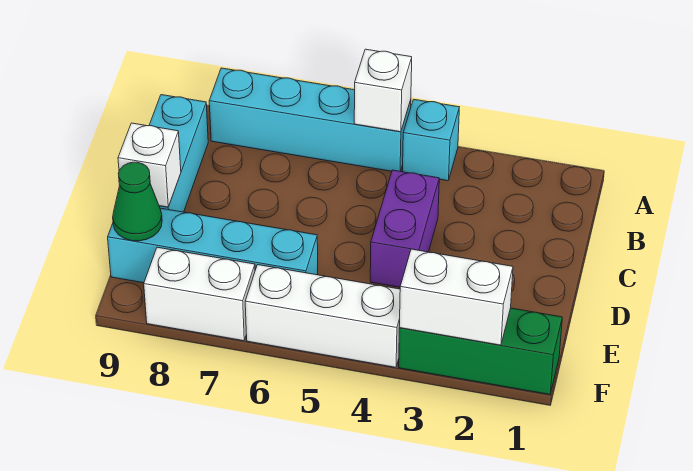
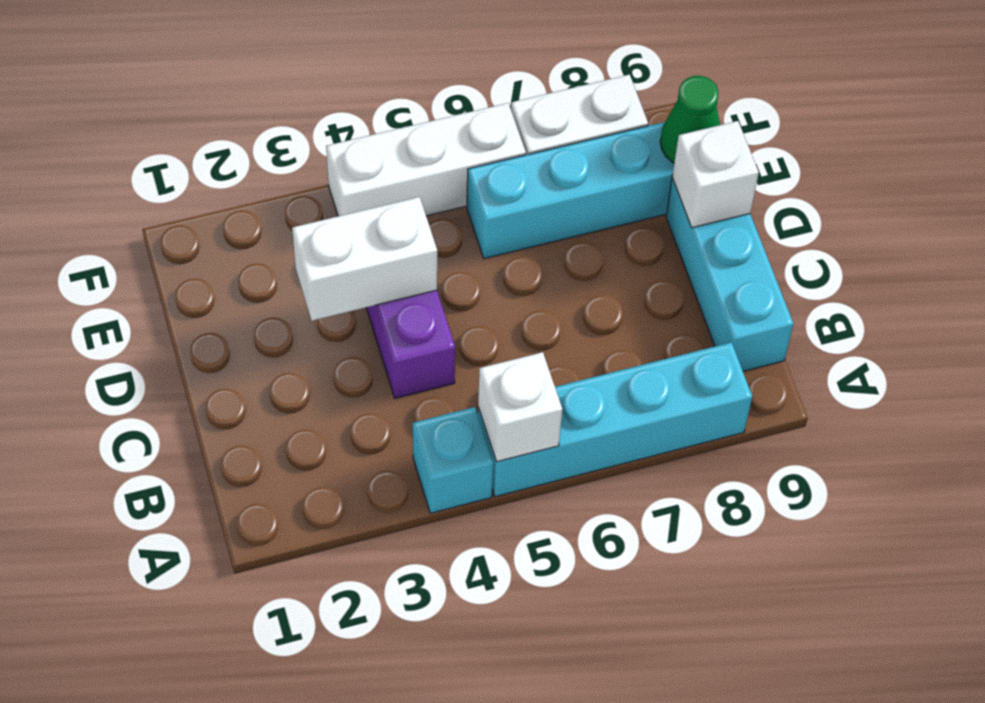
green 1x3 brick [399,308,562,394] -> none
white 1x2 brick [399,249,513,345] -> white 1x2 brick moved to [292,197,437,321]

